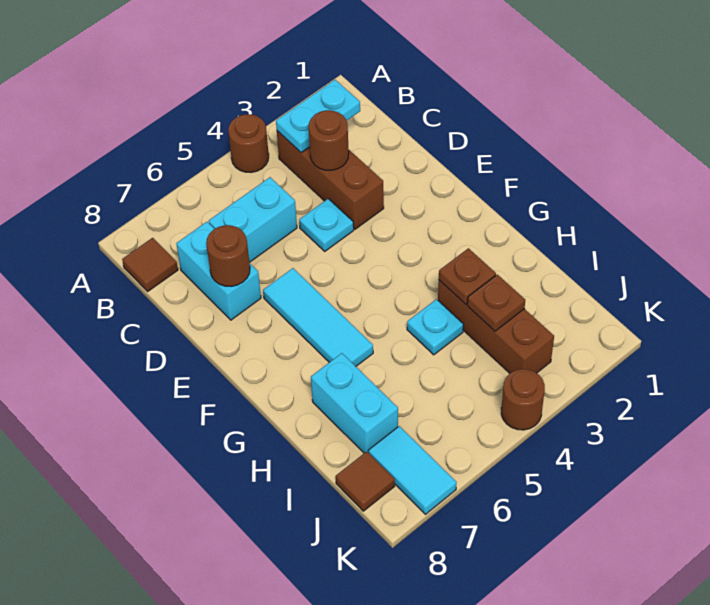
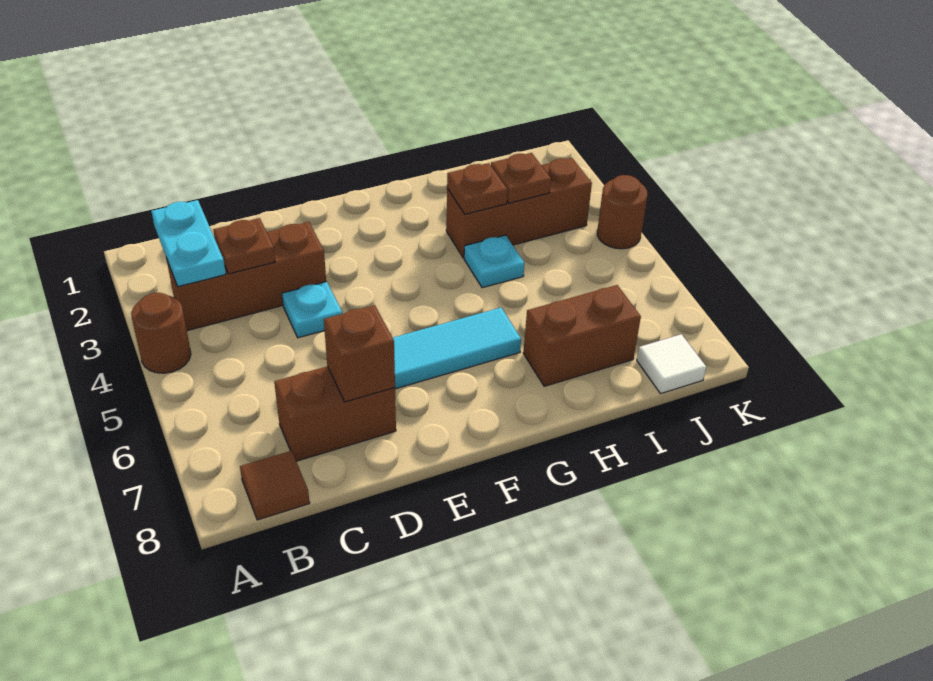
brown 1x1 round brick [309,110,349,170] -> brown 1x1 plate [213,218,275,274]
cyan 1x2 brick [209,177,297,262] -> none
cyan 1x2 brick [176,222,261,320] -> brown 1x2 brick [274,366,396,461]
brown 1x1 round brick [206,225,250,286] -> brown 1x1 brick [324,305,395,402]
cyan 1x2 brick [311,353,398,453] -> brown 1x2 brick [523,285,641,386]
cyan 1x2 tile [368,426,457,514] -> none
brown 1x1 tile [336,452,395,511] -> white 1x1 tile [637,334,706,393]

